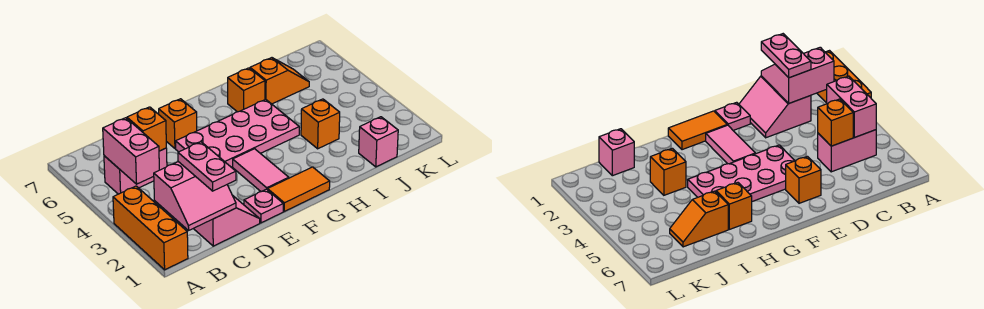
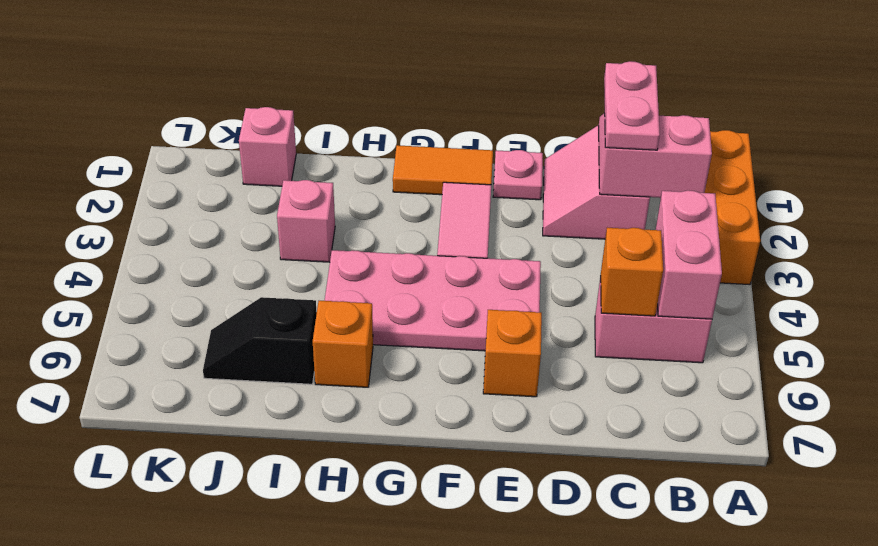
orange 1x1 brick [301,99,340,149] -> pink 1x1 brick [277,180,335,262]
orange 1x2 slope [250,58,309,104] -> black 1x2 slope [203,297,317,384]

